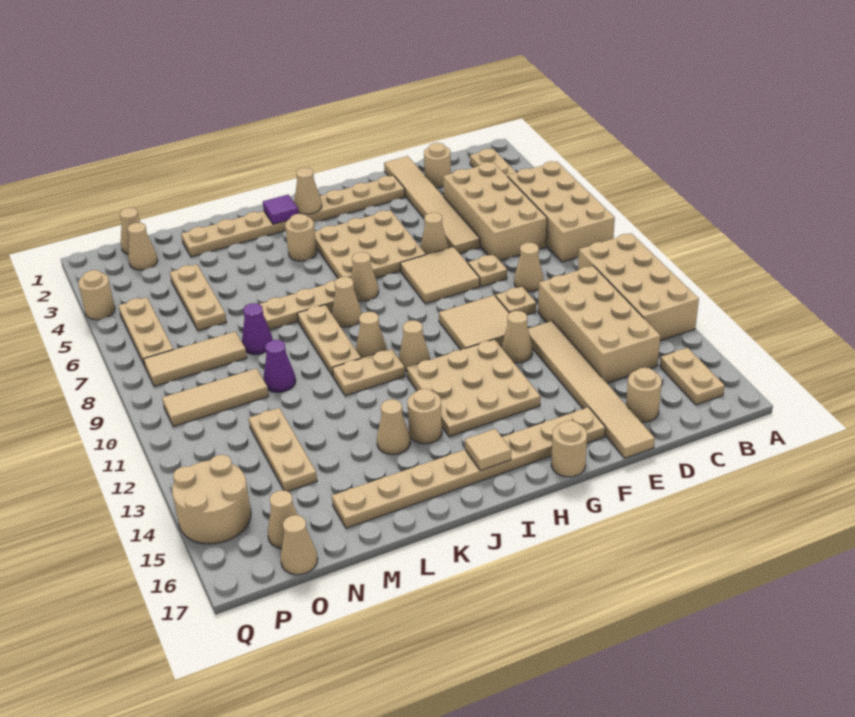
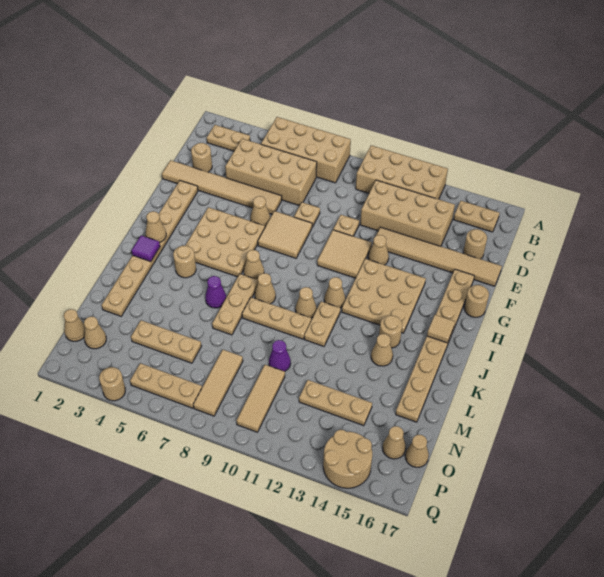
tan 1x1 cone [514,243,543,292] -> none
purple 1x1 cone [242,303,273,354] -> purple 1x1 cone moved to [205,276,226,308]

